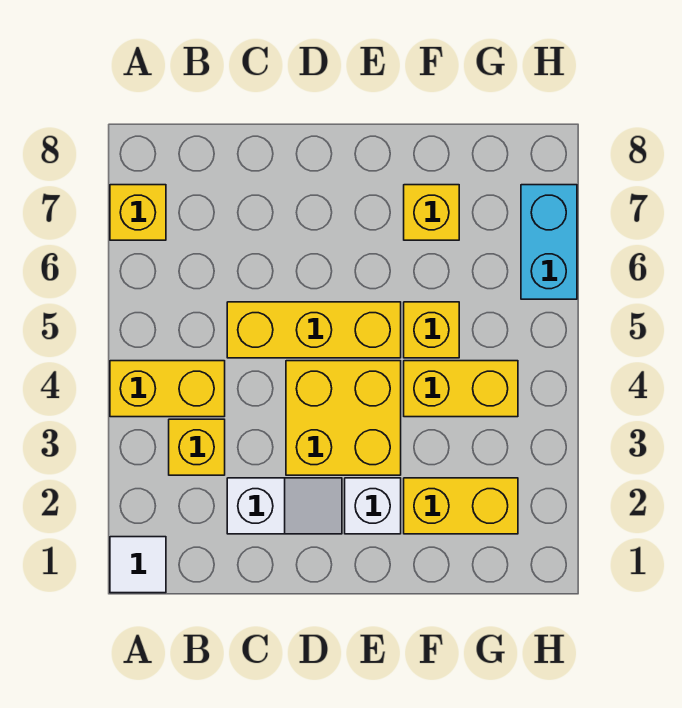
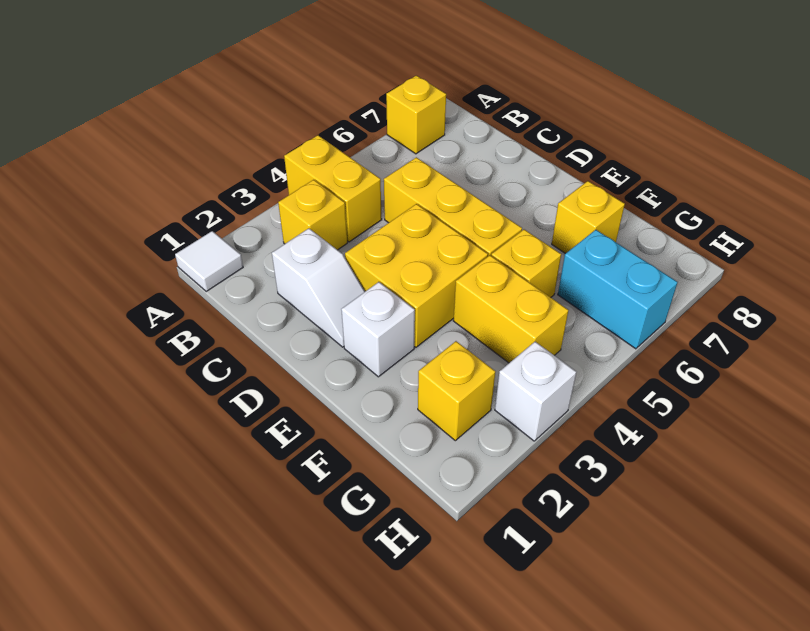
yellow 1x2 brick [404,478,518,534] -> yellow 1x1 brick [418,341,495,441]
none -> white 1x1 brick [495,342,576,441]
cyan 1x2 brick [521,185,577,299] -> cyan 1x2 brick turned to [558,230,677,349]

